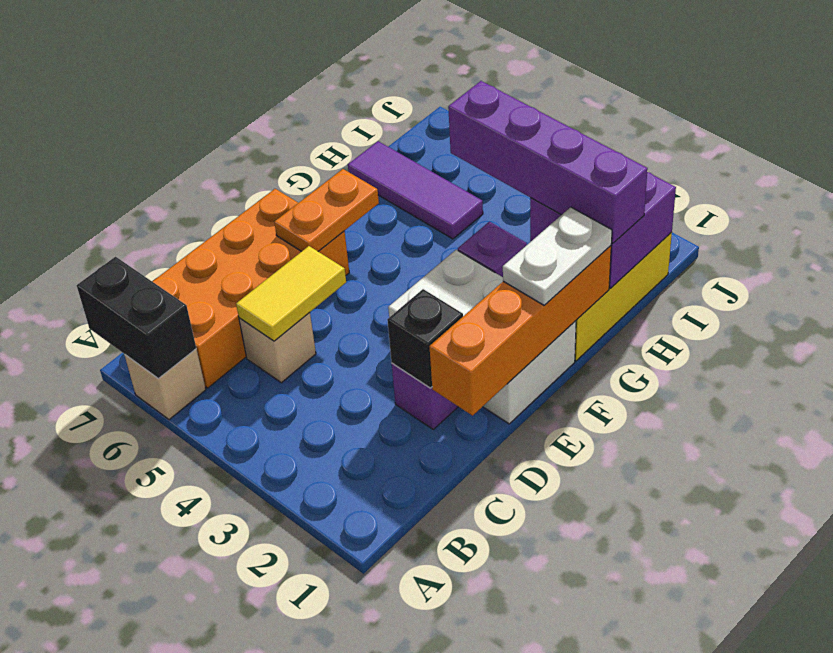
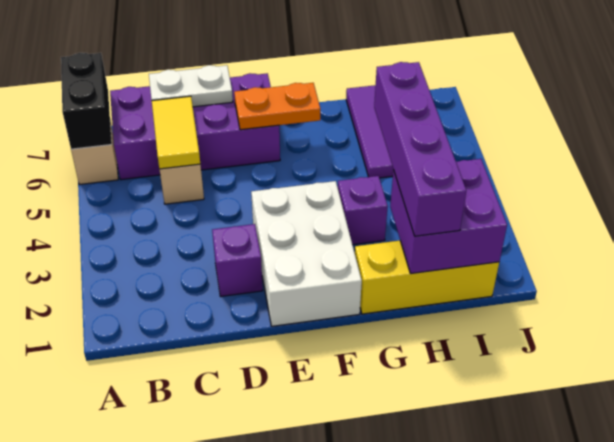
orange 2x4 brick [152,189,349,388] -> purple 2x4 brick [110,73,280,180]
yellow 1x2 tile [236,246,346,341] -> yellow 1x2 tile turned to [152,96,200,169]
orange 1x4 brick [429,246,611,416] -> none
black 1x1 brick [387,289,463,388] -> none
white 1x2 plate [503,207,612,305] -> white 1x2 plate moved to [149,65,233,107]

